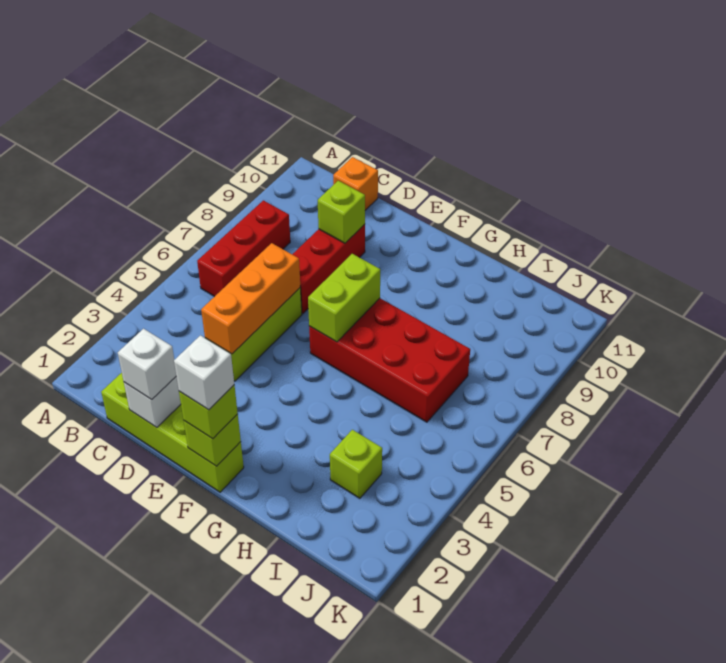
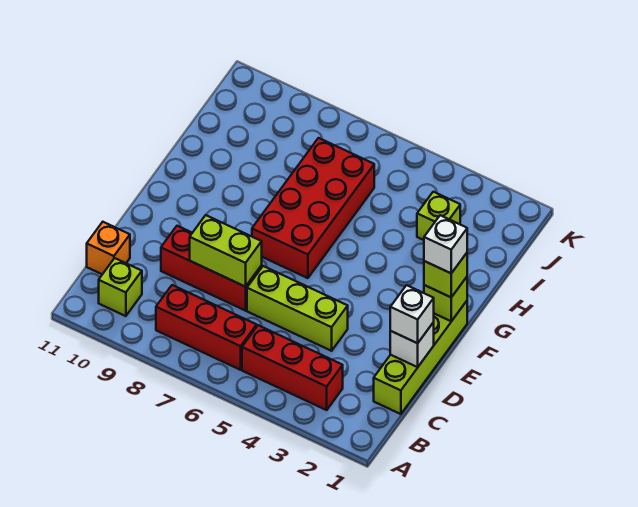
none -> red 1x3 brick [242,325,343,410]
orange 1x3 brick [201,243,300,354] -> none
lime 1x1 brick [318,181,365,243] -> lime 1x1 brick moved to [99,258,142,316]
lime 1x2 brick [308,254,380,342] -> lime 1x2 brick moved to [190,215,262,287]

